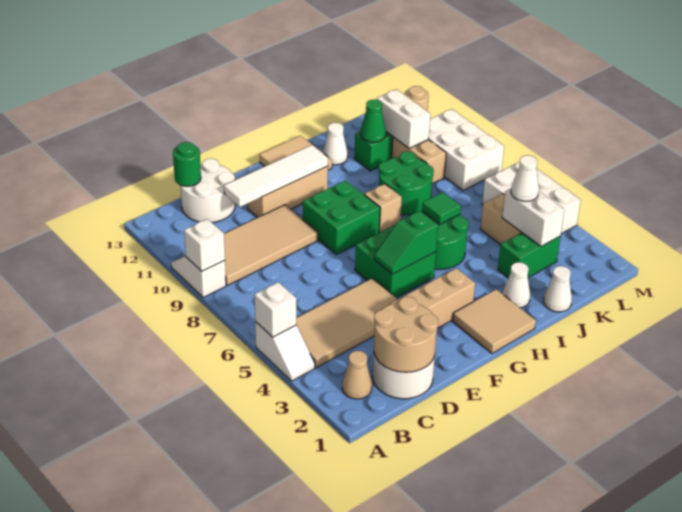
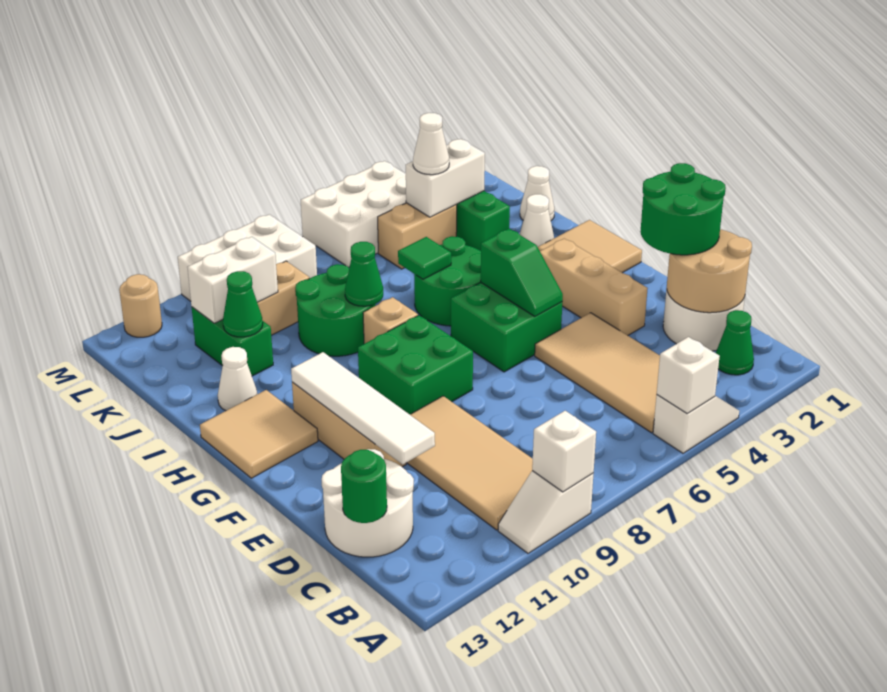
tan 1x1 cone [342,351,372,399] -> green 1x1 cone [716,310,754,375]
none -> green 2x2 round brick [640,163,726,255]
none -> green 1x1 cone [345,242,383,306]

